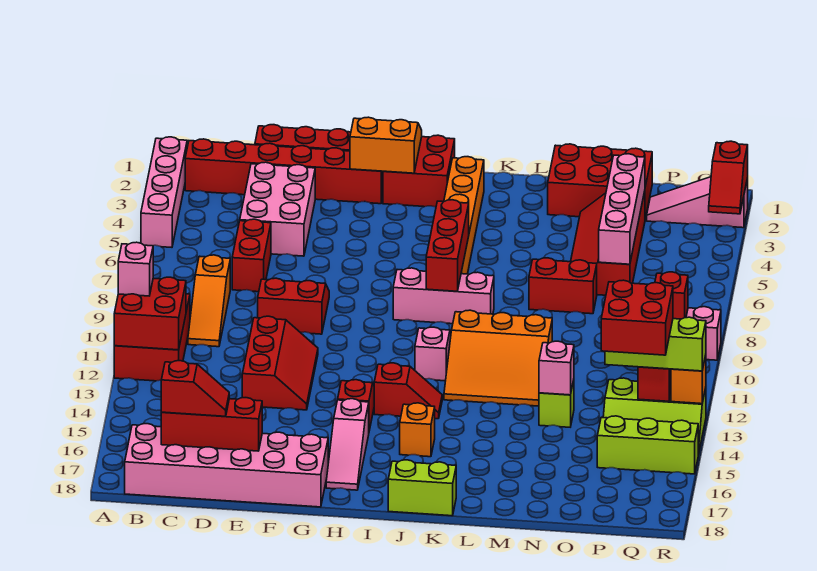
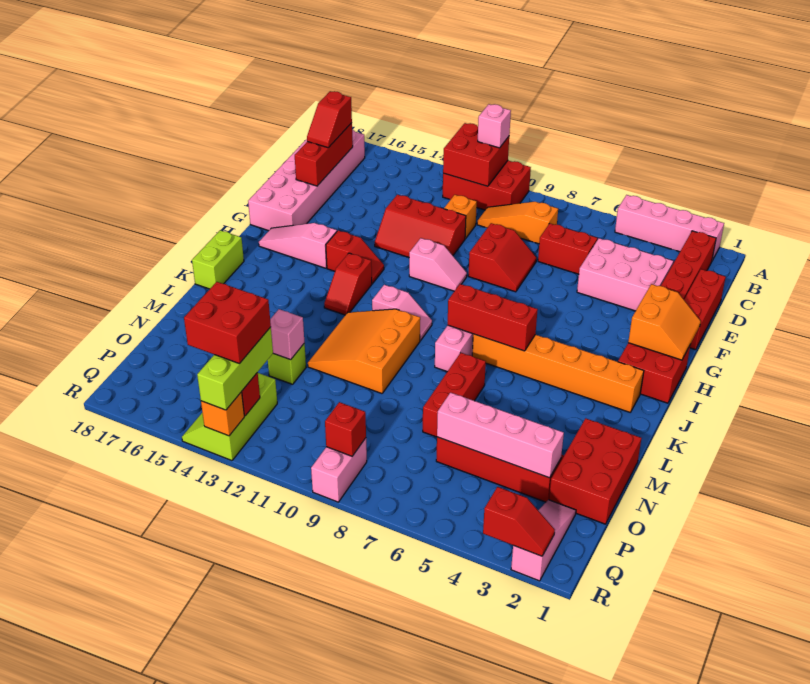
none -> pink 1x2 slope [409,238,467,291]
orange 1x1 brick [400,403,435,457] -> orange 1x1 brick moved to [444,195,477,239]
red 1x2 brick [529,258,597,314] -> red 1x3 brick [423,353,486,437]
lime 1x3 brick [597,416,698,474] -> none
red 1x2 slope [709,141,748,214] -> red 1x2 slope turned to [483,487,555,556]

